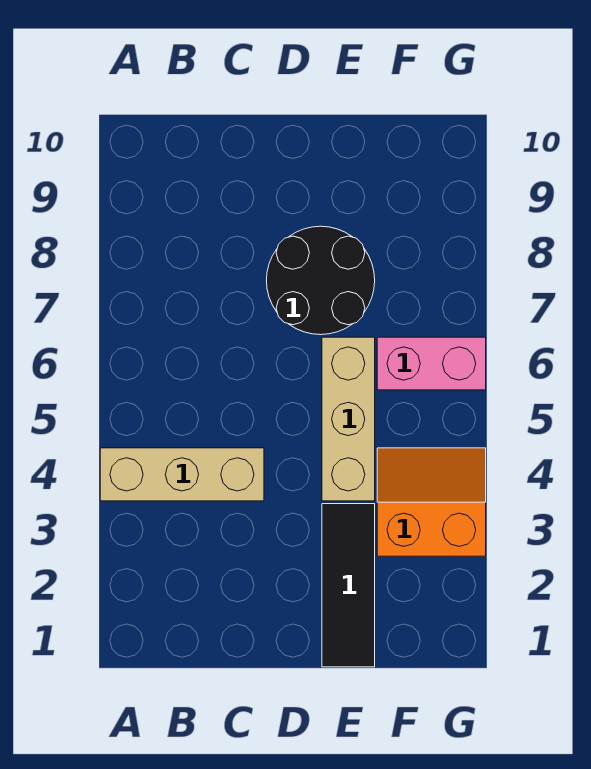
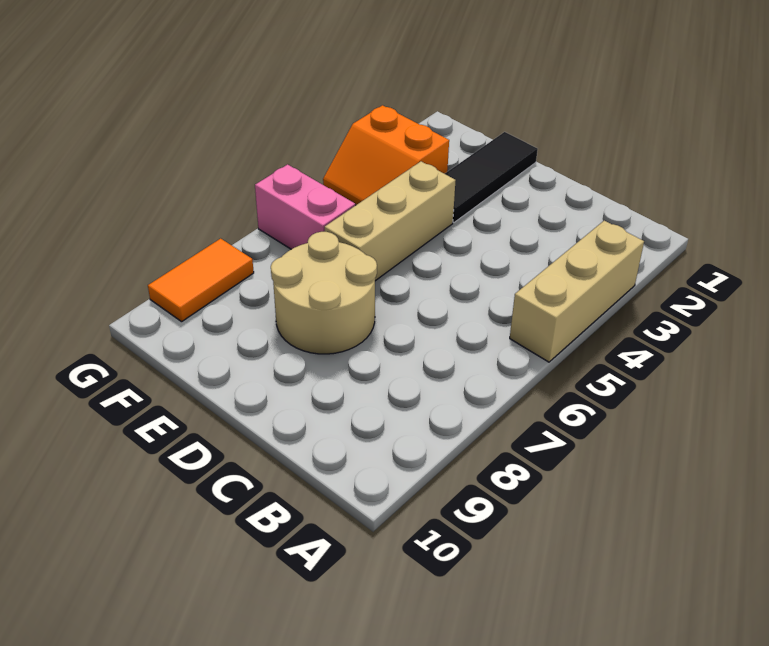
tan 1x3 brick [100,448,264,501] -> tan 1x3 brick turned to [510,221,644,362]
black 2x2 round brick [267,226,375,335] -> tan 2x2 round brick [271,232,377,354]
none -> orange 1x2 tile [148,238,254,322]

